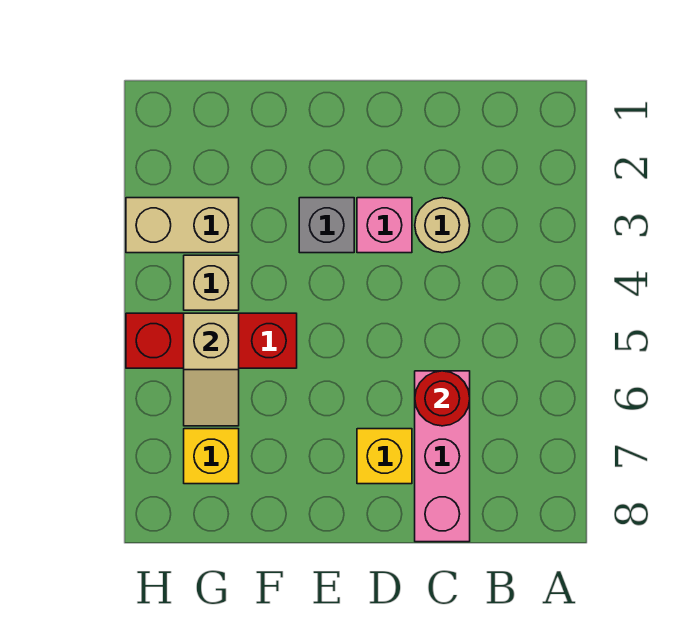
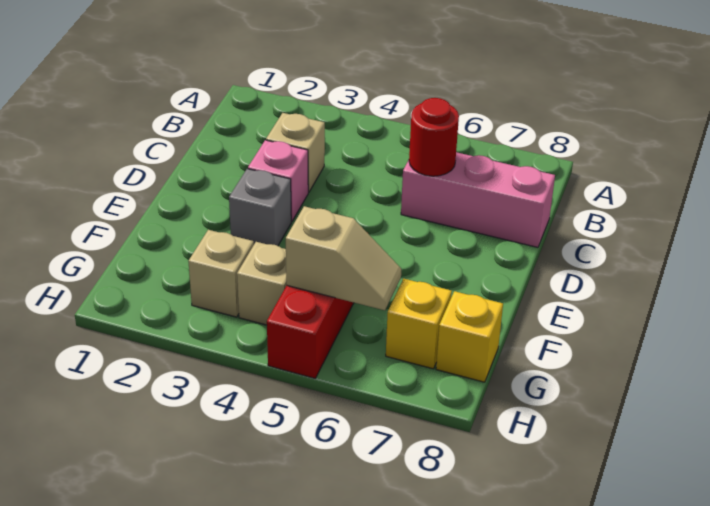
tan 1x1 round brick [415,198,470,253] -> tan 1x1 brick [266,113,325,192]
yellow 1x1 brick [357,429,412,484] -> yellow 1x1 brick moved to [436,291,503,382]
tan 1x2 brick [126,198,239,253] -> tan 1x1 brick [188,230,254,317]

